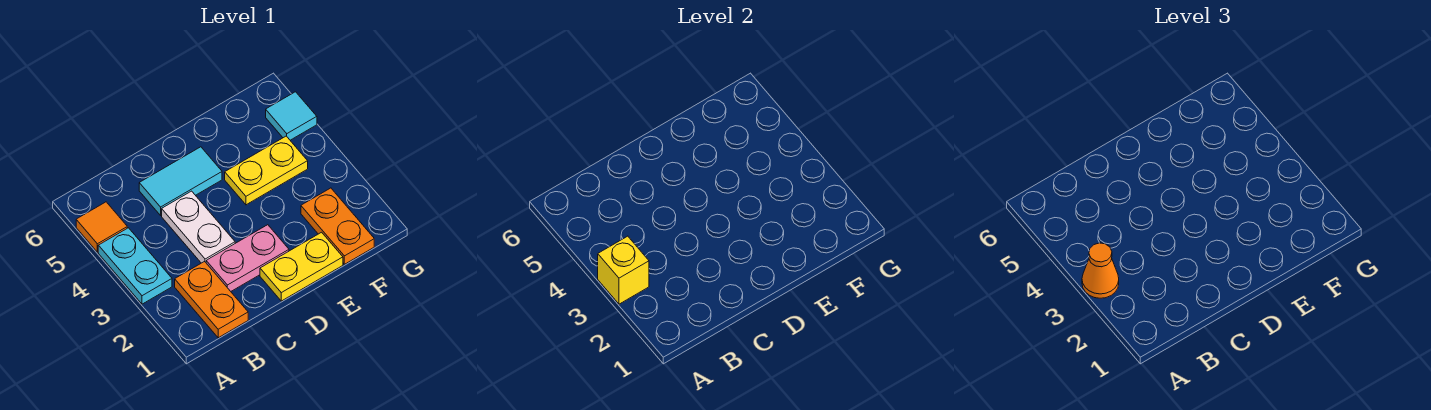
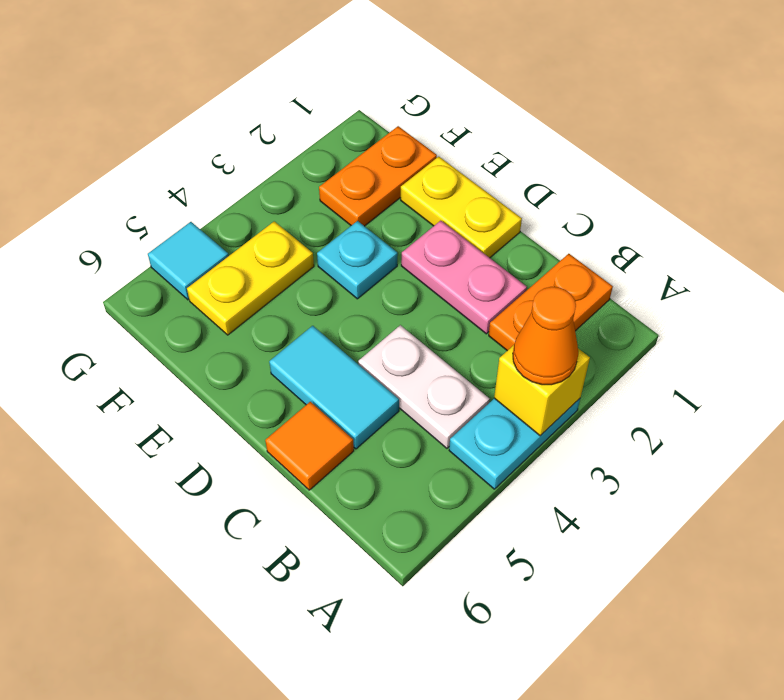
orange 1x1 tile [76,202,127,252] -> orange 1x1 tile moved to [265,402,354,490]
white 1x2 plate [162,191,235,263] -> white 1x2 plate turned to [358,325,490,448]
none -> cyan 1x1 plate [317,221,398,299]
yellow 1x2 plate [225,136,308,205] -> yellow 1x2 plate turned to [187,221,314,335]

